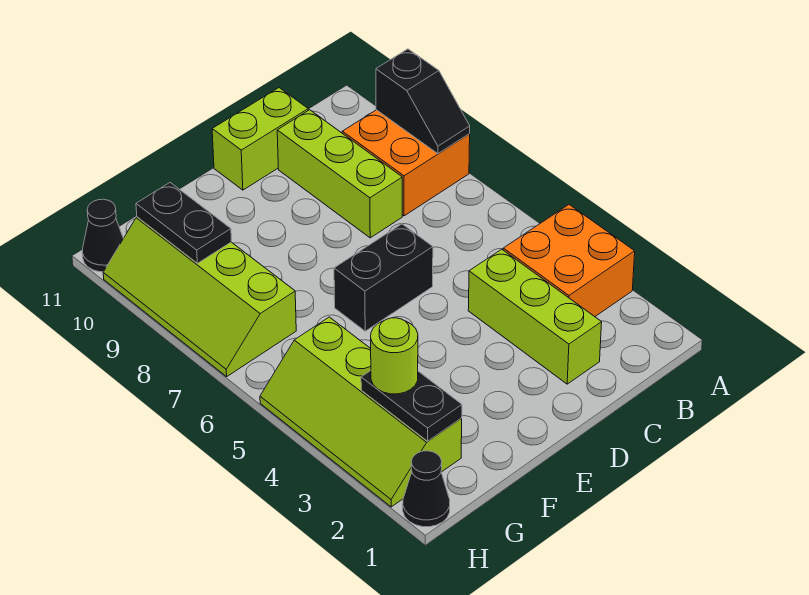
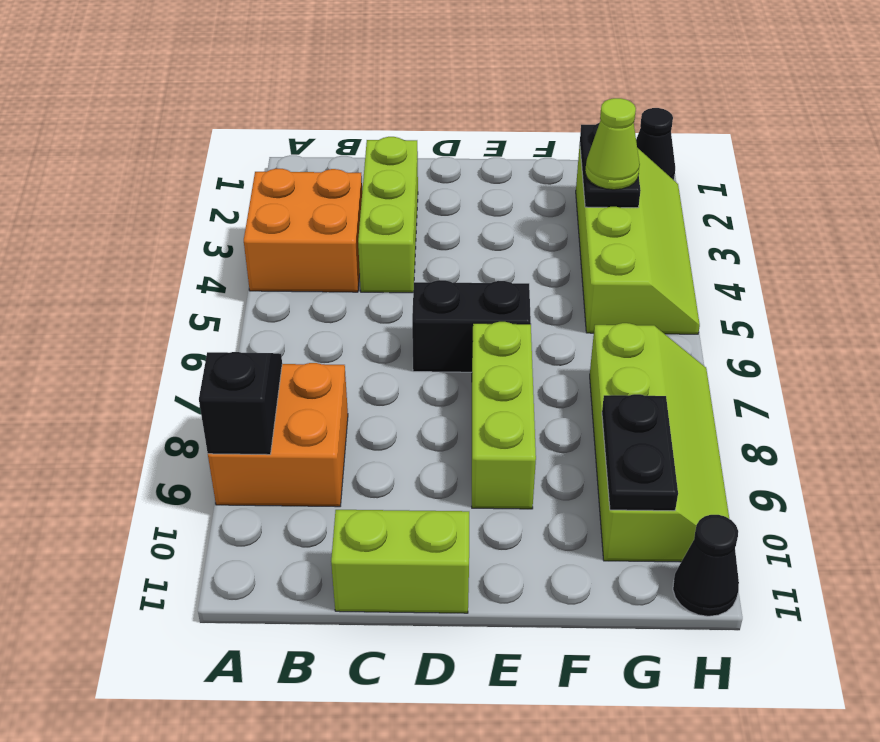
lime 1x3 brick [277,110,402,238] -> lime 1x3 brick moved to [472,322,536,509]
lime 1x1 round brick [371,318,418,394] -> lime 1x1 cone [585,98,640,190]

